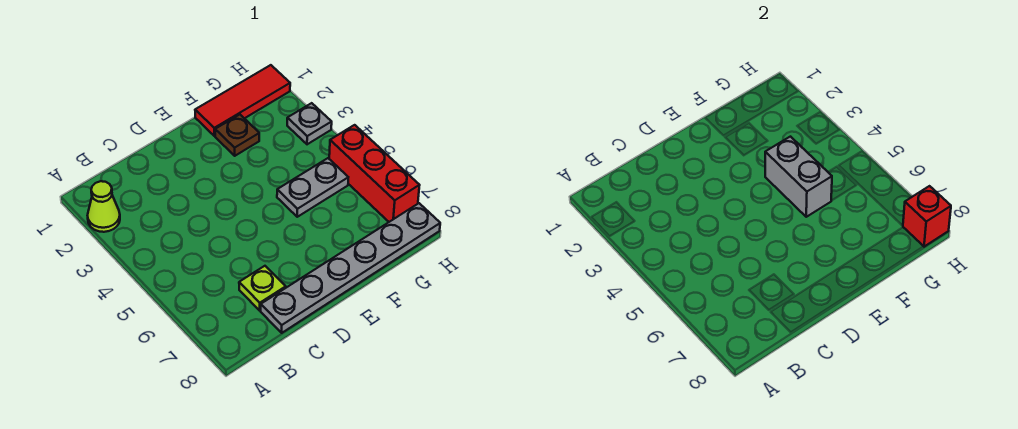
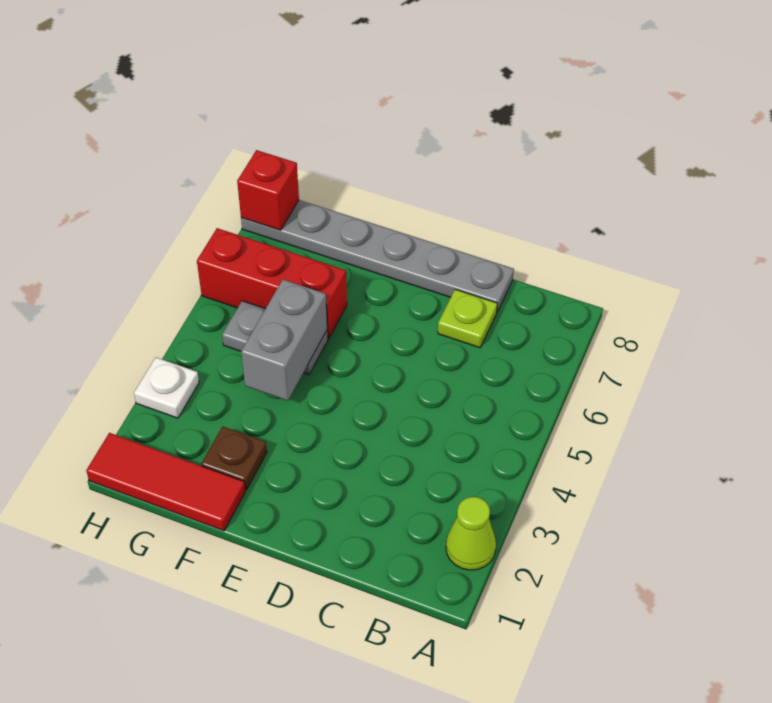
grey 1x1 plate [287,103,332,144] -> white 1x1 plate [134,357,199,418]
red 1x3 brick [329,125,420,222] -> red 1x3 brick turned to [197,228,347,339]

